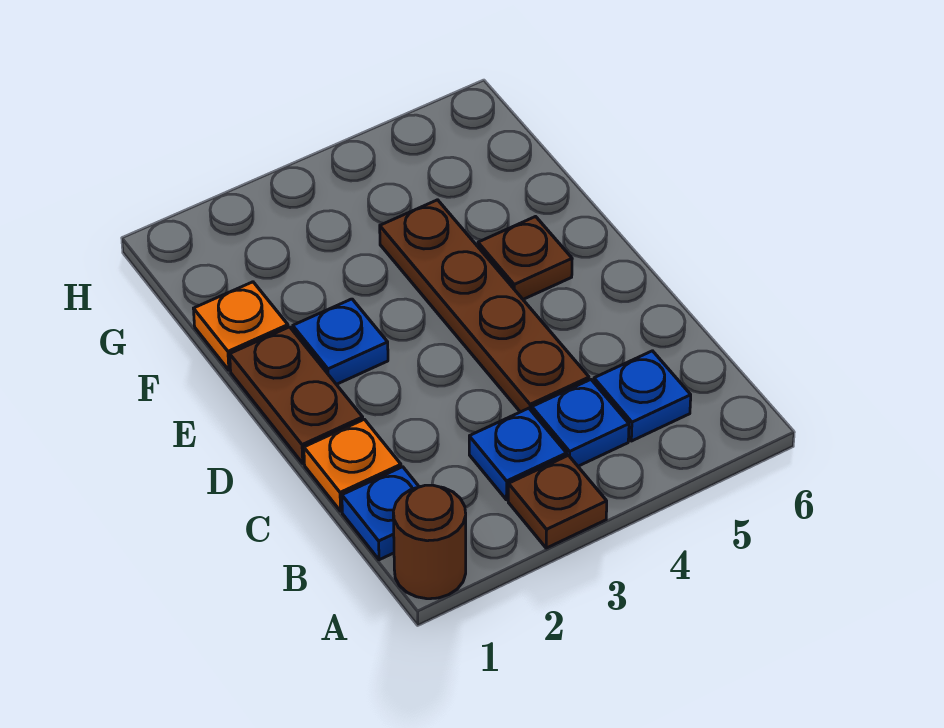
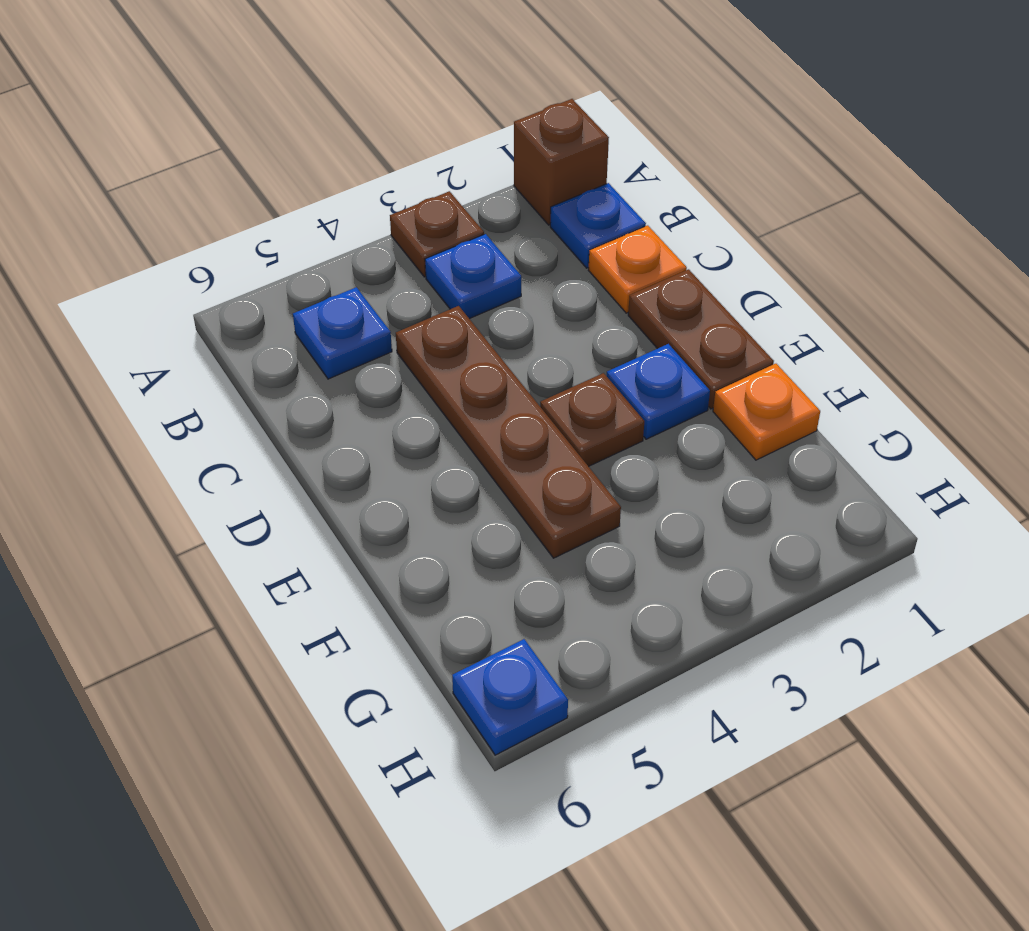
brown 1x1 round brick [393,485,466,599] -> brown 1x1 brick [514,99,609,225]
blue 1x1 plate [532,380,629,466] -> blue 1x1 plate moved to [452,639,568,755]
brown 1x1 plate [478,217,572,299] -> brown 1x1 plate moved to [540,373,644,466]

